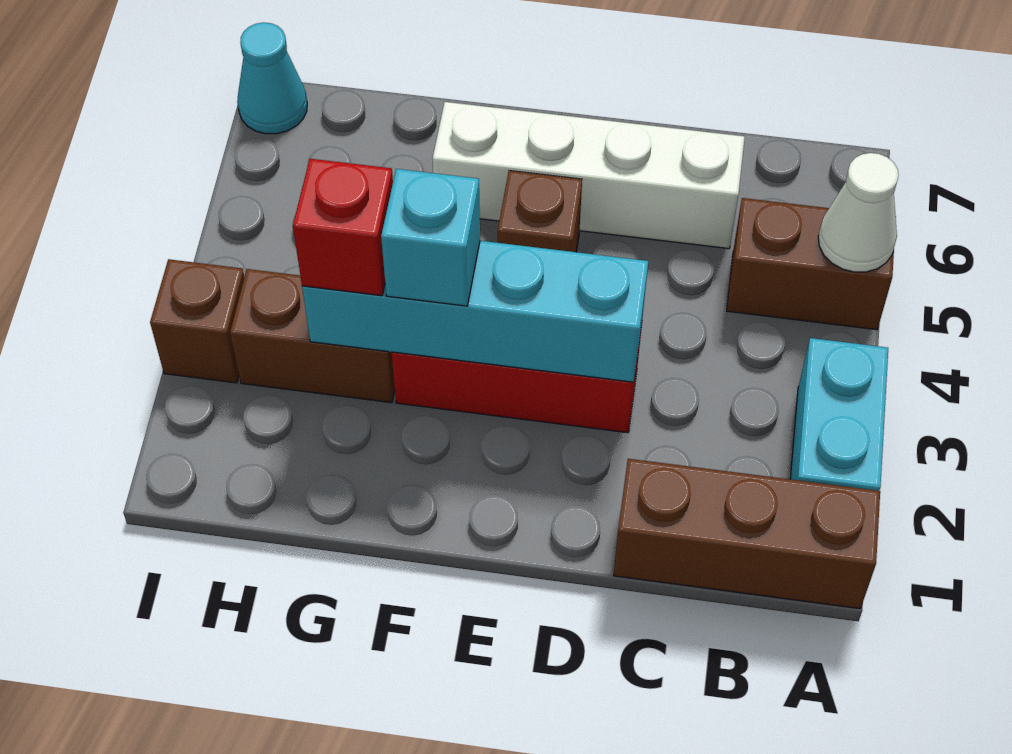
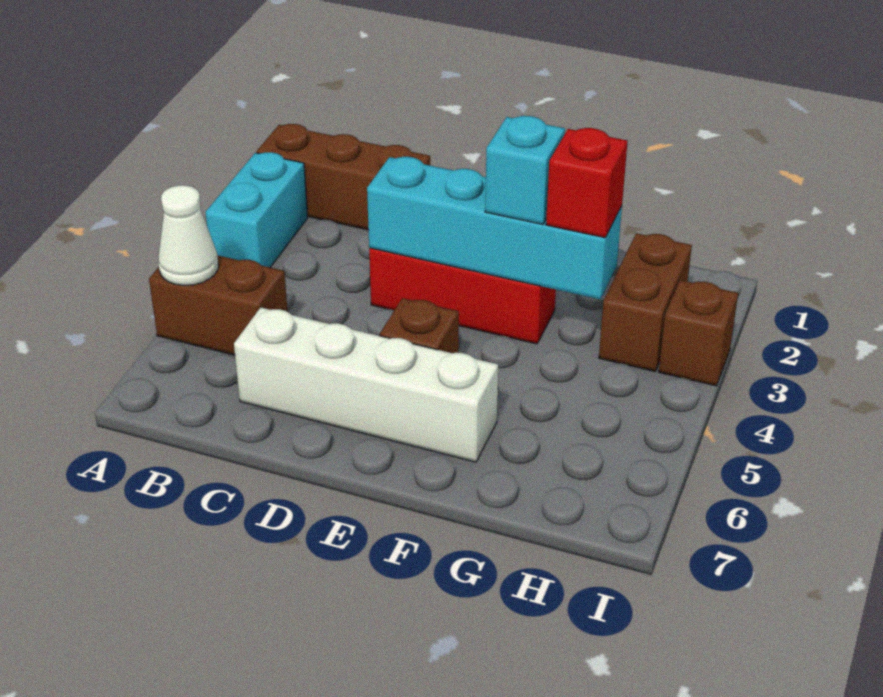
brown 1x2 brick [230,269,395,403] -> brown 1x2 brick turned to [599,233,692,372]
cyan 1x1 cone [237,22,307,134] -> none

